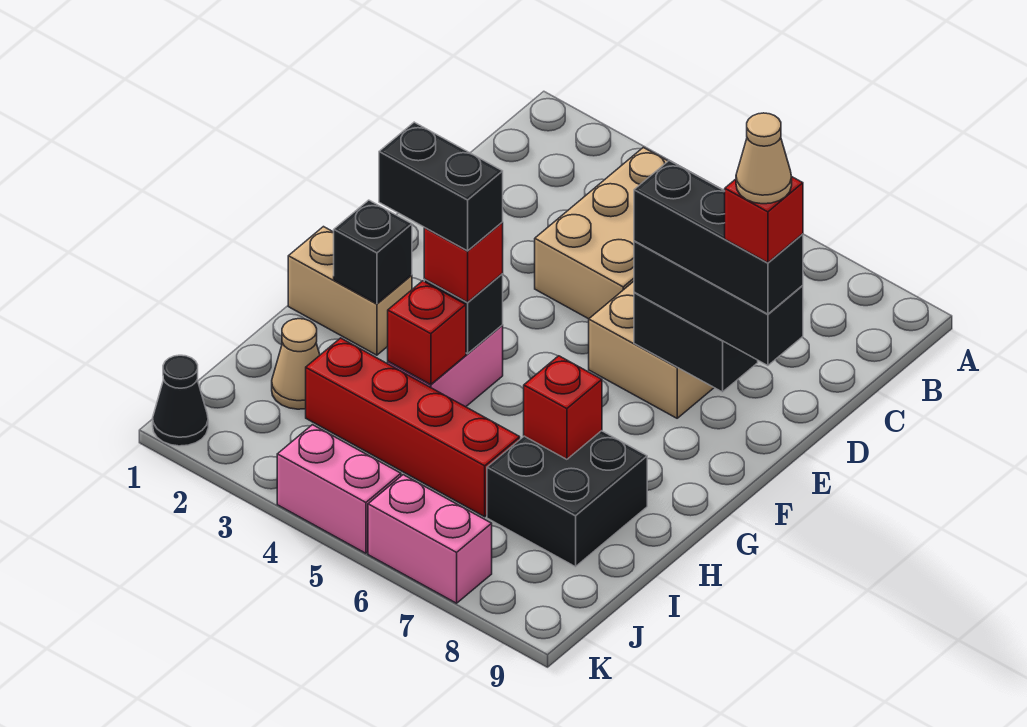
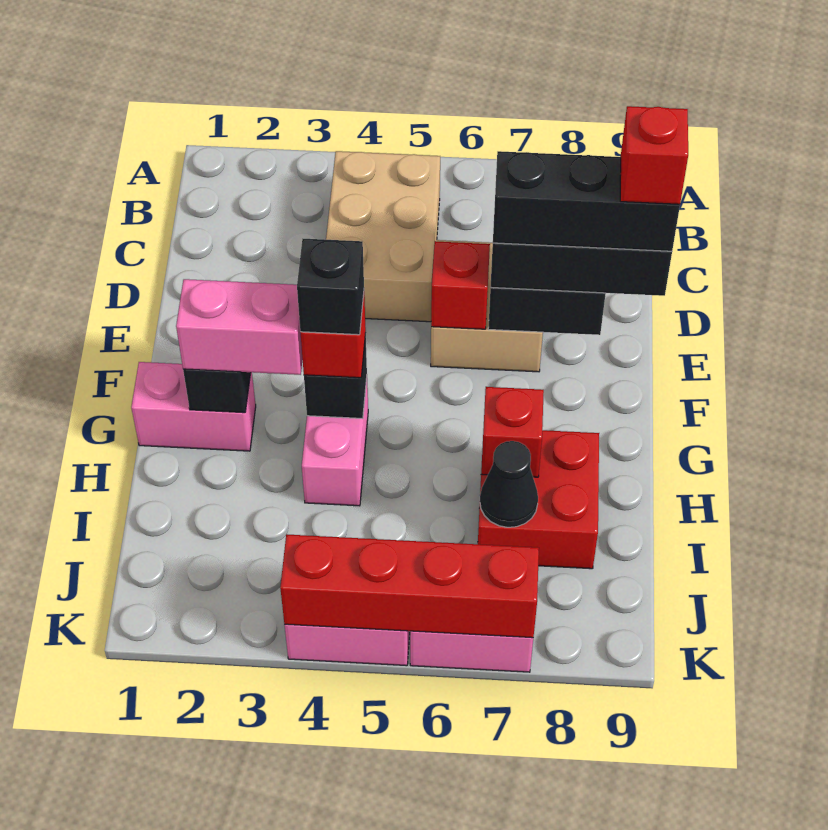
tan 1x1 cone [736,113,792,204] -> none
tan 1x2 brick [288,227,412,355] -> pink 1x2 brick [131,362,256,451]
none -> pink 1x2 brick [176,279,303,375]
black 1x2 brick [379,122,503,251] -> black 1x1 brick [297,239,364,335]
red 1x1 brick [388,281,466,385] -> red 1x1 brick moved to [431,241,490,329]
black 2x2 brick [487,431,647,567] -> red 2x2 brick [478,430,599,569]
tan 1x1 cone [272,319,320,409] -> none
red 1x4 brick [306,338,520,517] -> red 1x4 brick moved to [280,534,539,638]
black 1x1 cone [153,355,208,446] -> black 1x1 cone moved to [480,441,538,527]

